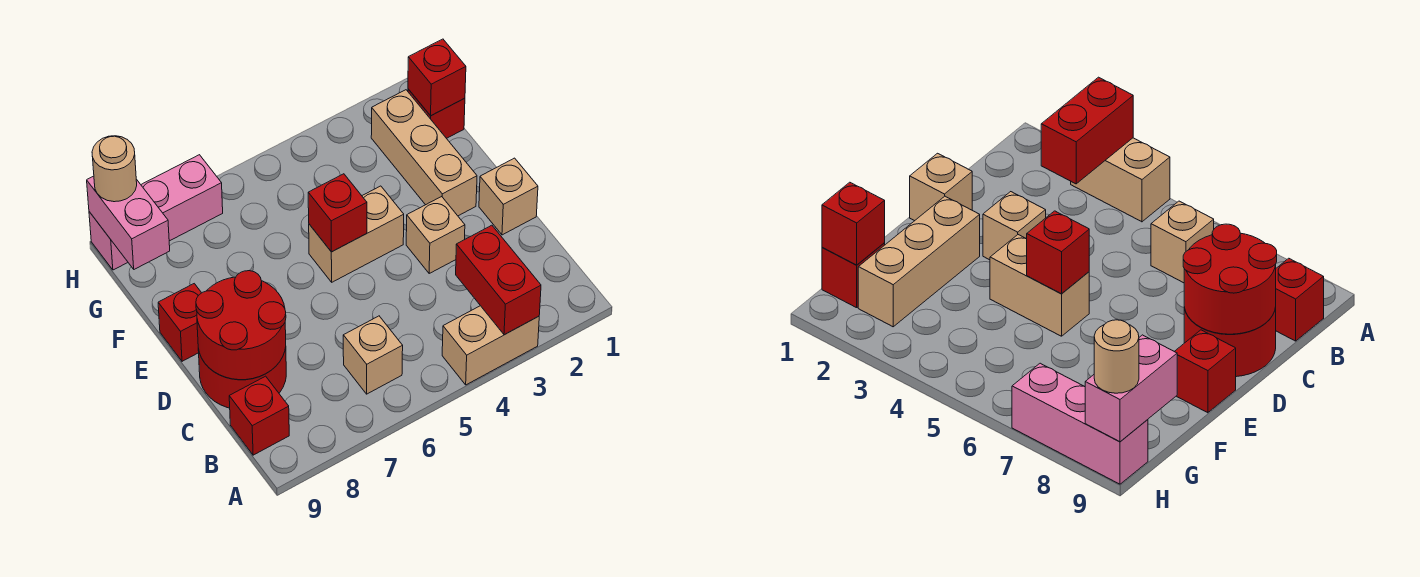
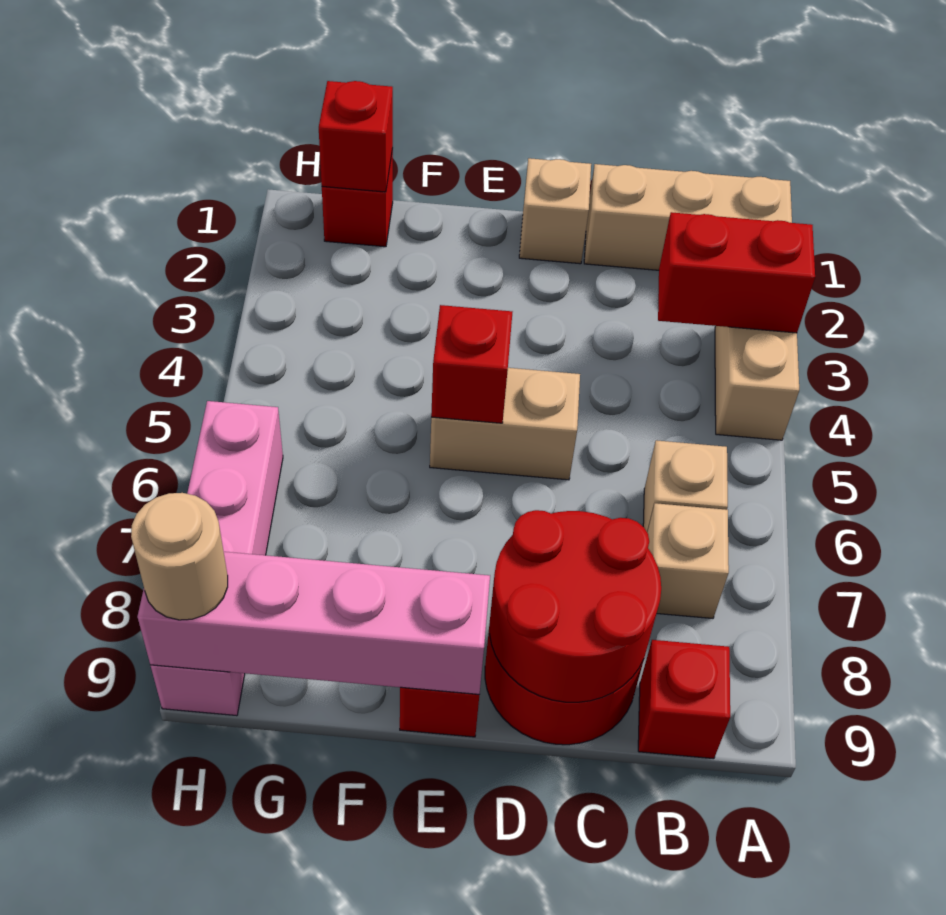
tan 1x1 brick [406,196,465,273] -> tan 1x1 brick moved to [647,503,729,618]
tan 1x3 brick [371,90,477,216] -> tan 1x3 brick moved to [584,164,792,270]
tan 1x2 brick [309,186,404,282] -> tan 1x2 brick turned to [430,368,580,480]
pink 1x2 brick [87,176,170,269] -> pink 1x4 brick [138,552,490,694]
pink 1x3 brick [89,155,223,270] -> pink 1x4 brick [151,401,283,716]

